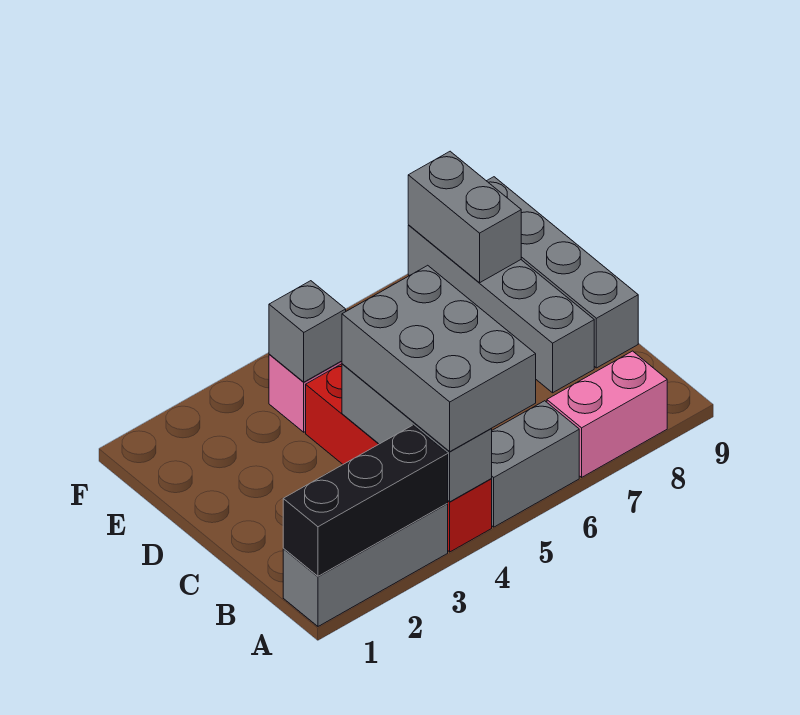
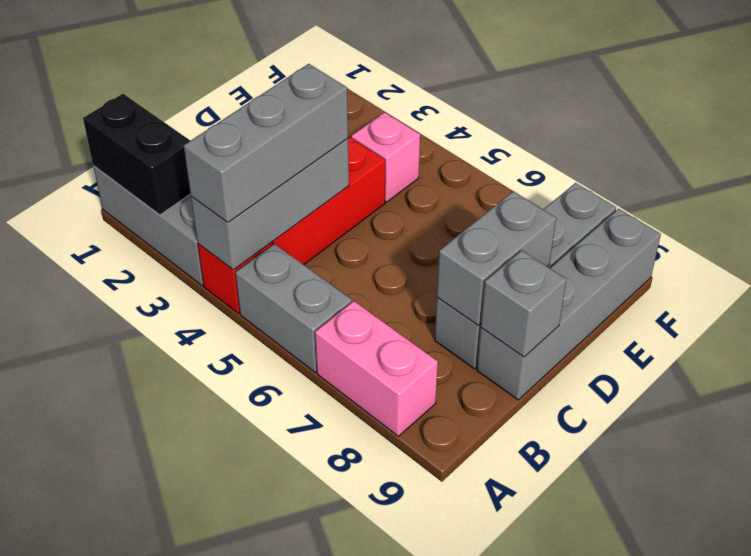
black 1x3 brick [283,425,448,576] -> black 1x2 brick [83,94,190,215]
grey 2x3 brick [342,265,536,452] -> grey 1x3 brick [184,64,348,223]
grey 1x1 brick [269,281,346,382] -> grey 1x1 brick moved to [481,250,567,357]
grey 1x2 brick [408,151,521,283] -> grey 1x2 brick moved to [437,191,556,326]

